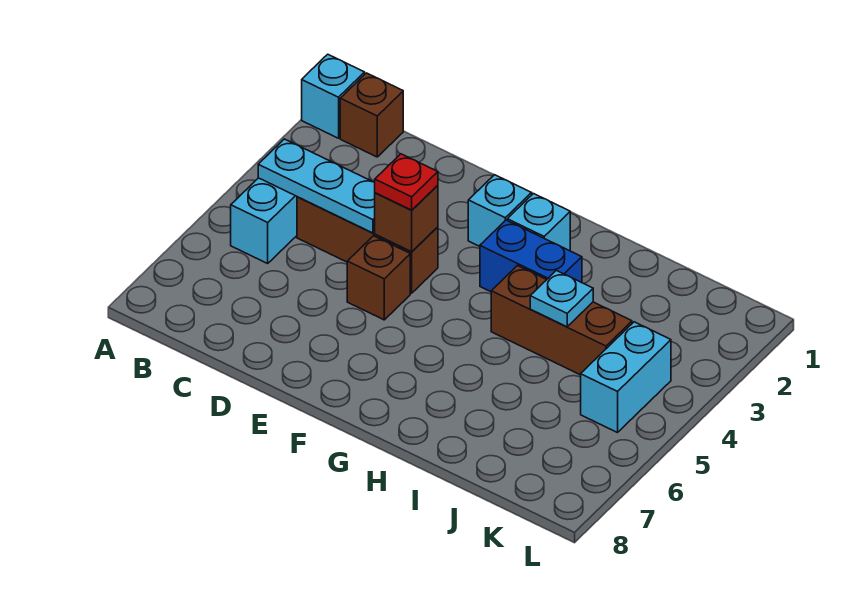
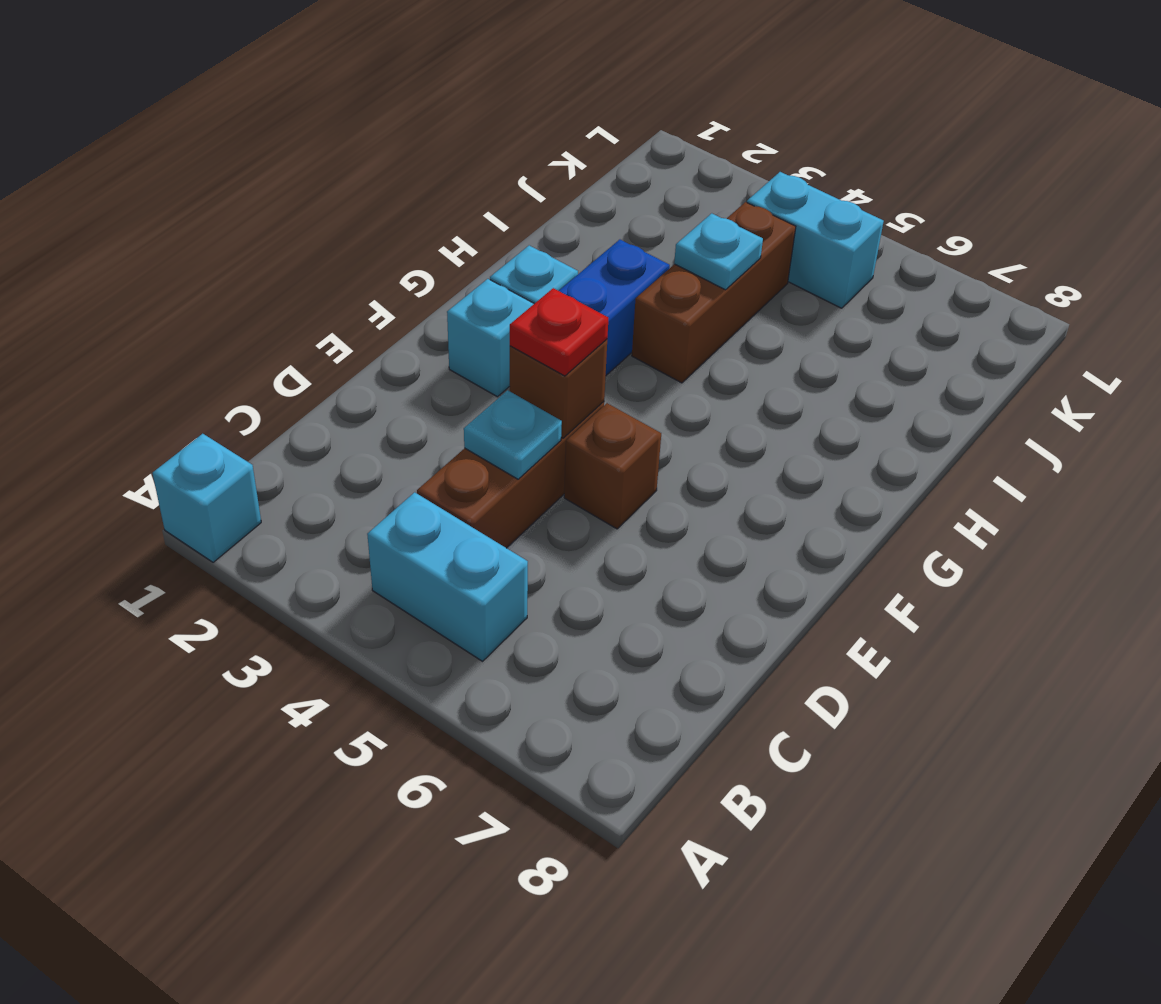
brown 1x1 brick [340,73,403,157] -> none
cyan 1x3 plate [258,139,375,233] -> cyan 1x1 plate [464,390,562,479]

